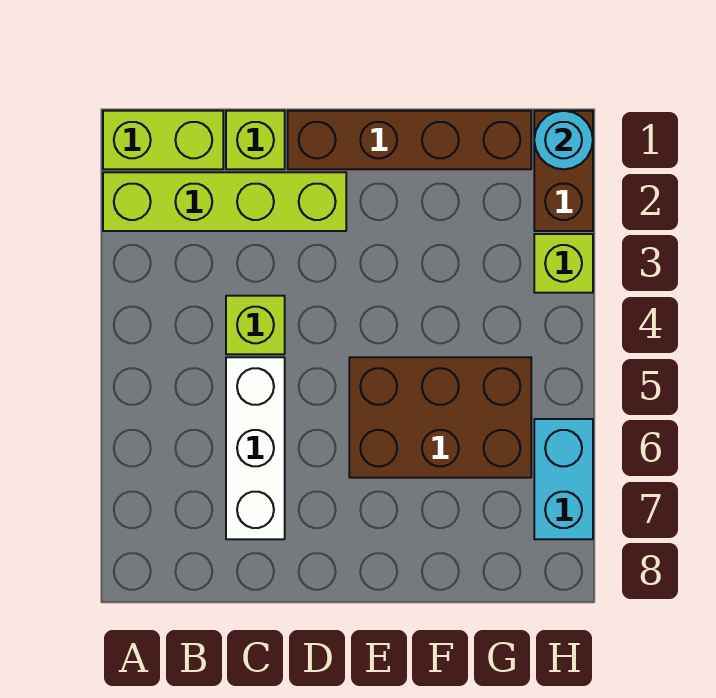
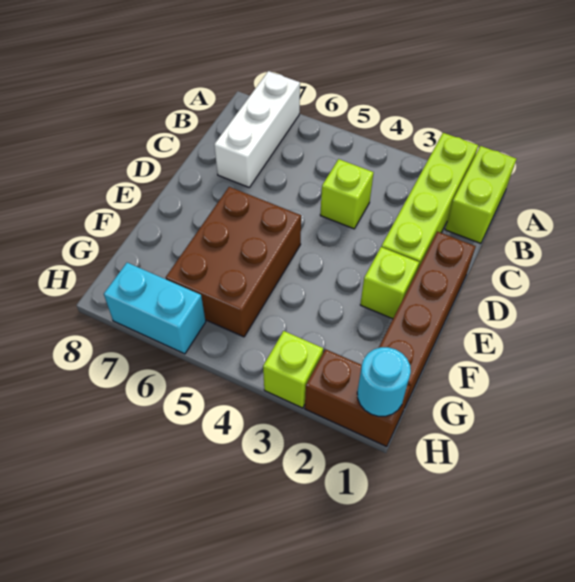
lime 1x1 brick [226,111,285,169] -> lime 1x1 brick moved to [360,247,419,319]
white 1x3 brick [226,357,285,539] -> white 1x3 brick turned to [214,71,300,187]

